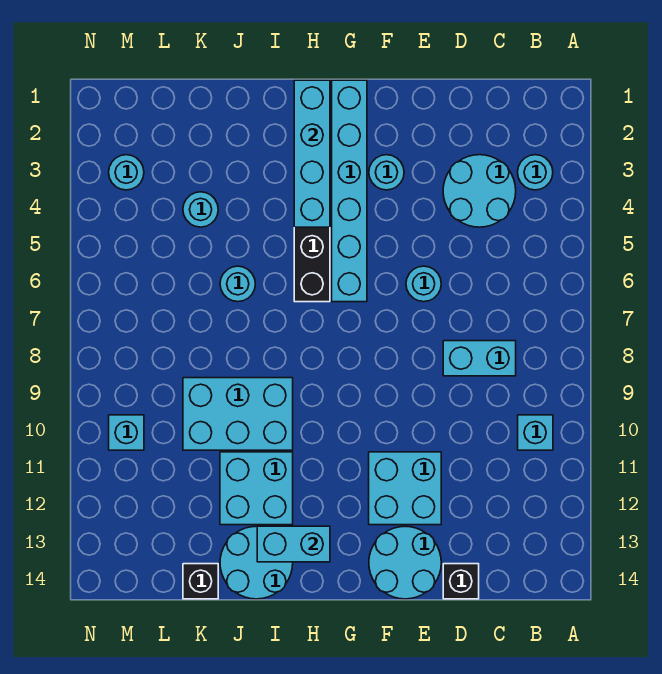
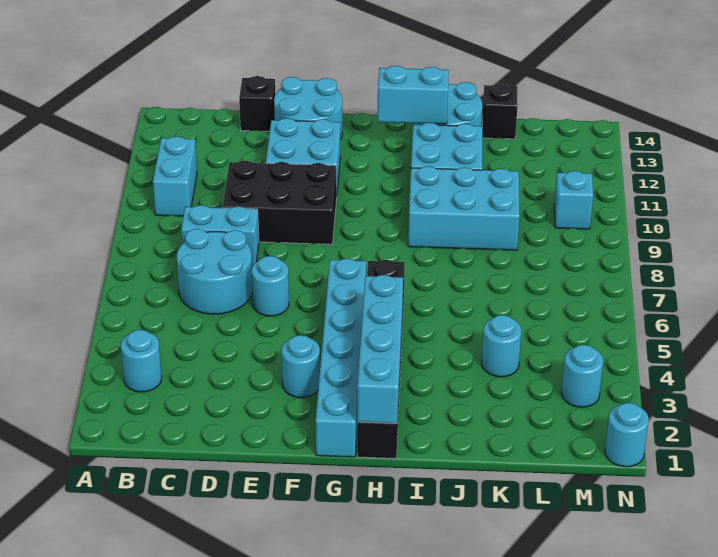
cyan 1x1 brick [518,415,553,450] -> cyan 1x2 brick [153,136,197,216]
cyan 2x2 round brick [443,155,516,227] -> cyan 2x2 round brick moved to [177,229,252,314]
none -> black 2x3 brick [222,161,337,244]
cyan 1x1 round brick [220,266,255,302] -> cyan 1x1 round brick moved to [605,403,649,467]

